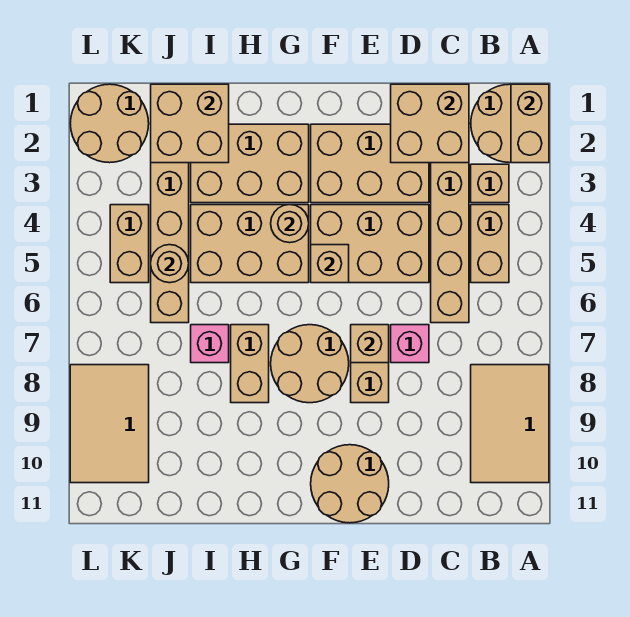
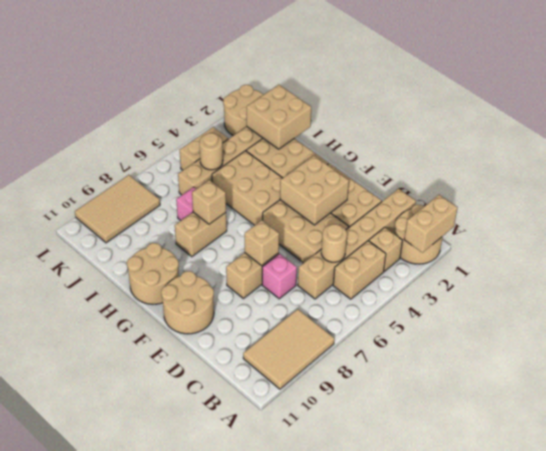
tan 2x2 brick [391,84,469,163] -> tan 2x2 brick moved to [280,156,349,225]
tan 1x1 brick [311,245,349,283] -> tan 1x1 brick moved to [192,180,226,224]
tan 2x2 round brick [271,325,349,403] -> tan 2x2 round brick moved to [127,243,179,304]
tan 1x1 round brick [271,205,309,243] -> tan 1x1 round brick moved to [321,224,347,262]

